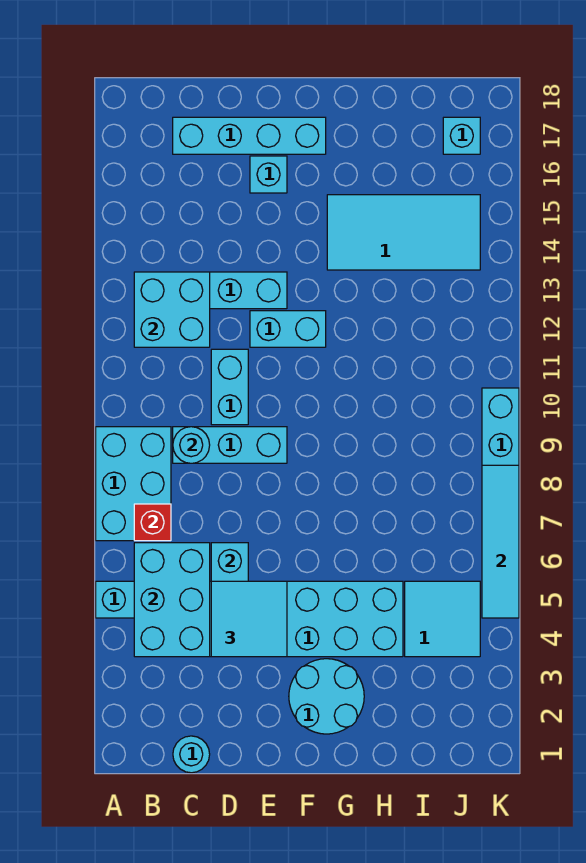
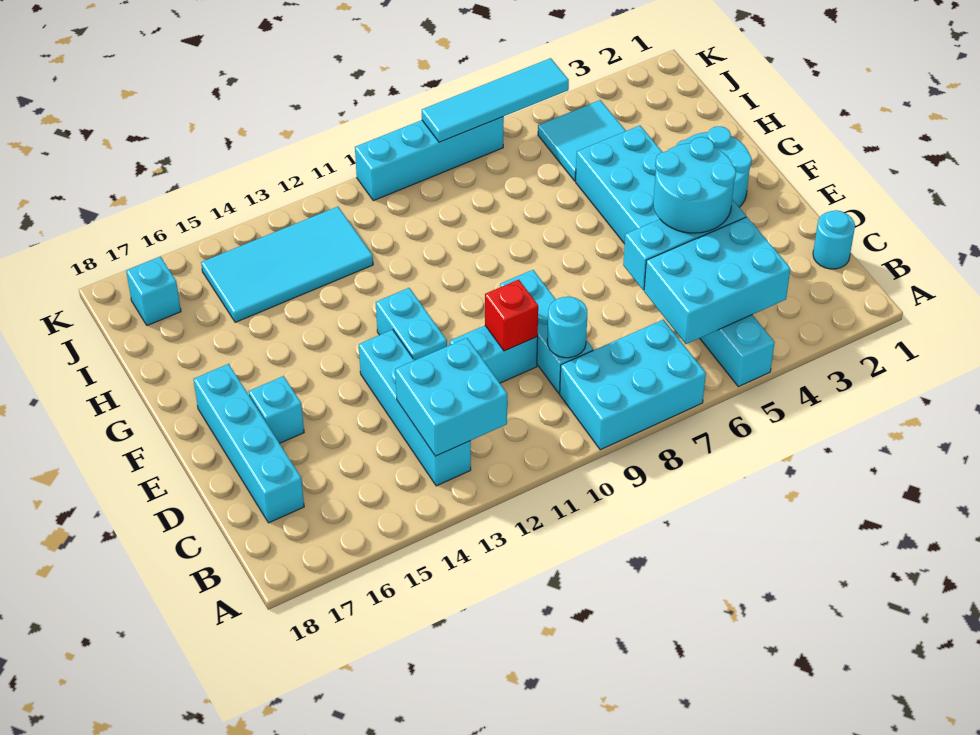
red 1x1 brick [134,504,171,541] -> red 1x1 brick moved to [485,280,538,351]
cyan 2x2 tile [211,581,287,657] -> cyan 2x2 round brick [653,137,736,233]
cyan 2x4 tile [327,195,480,270] -> cyan 2x4 tile turned to [201,207,373,322]

